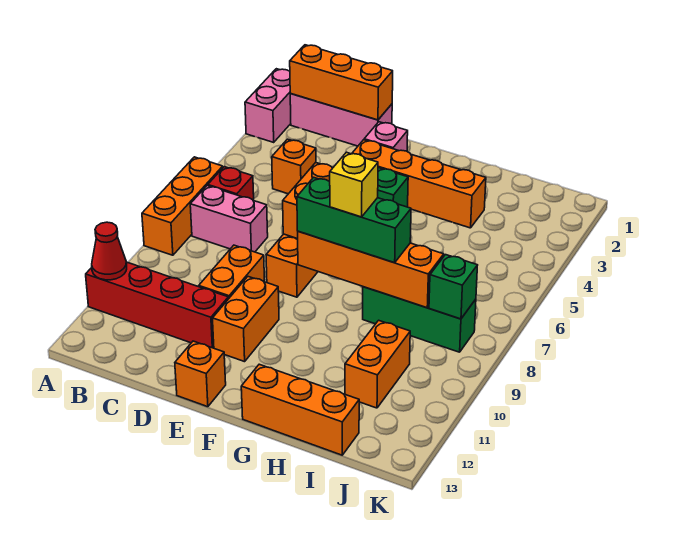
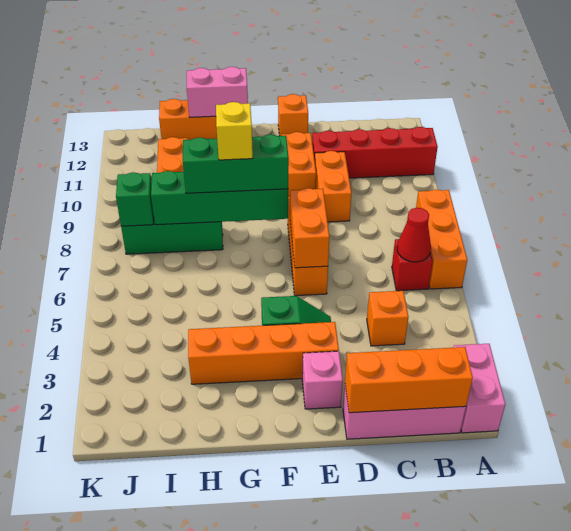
red 1x1 cone [92,222,127,280] -> red 1x1 cone moved to [397,208,431,262]
pink 1x2 brick [190,186,268,252] -> pink 1x2 brick moved to [187,67,248,117]
orange 1x4 brick [298,231,444,308] -> green 1x4 brick [151,171,288,225]

